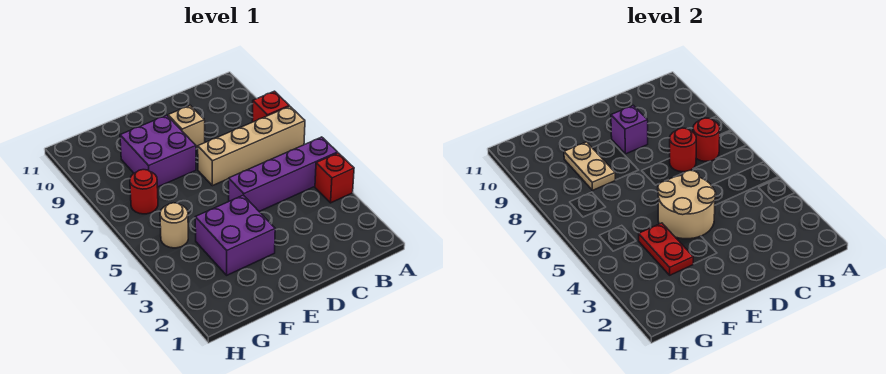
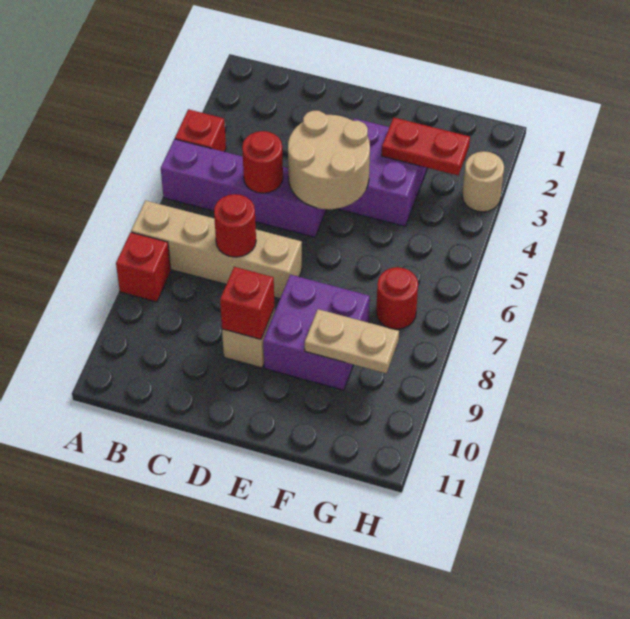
red 1x1 round brick [693,118,720,161] -> red 1x1 round brick moved to [242,131,283,193]
purple 1x1 brick [611,105,648,154] -> red 1x1 brick [220,267,274,339]
red 1x2 plate [639,223,693,275] -> red 1x2 plate turned to [382,117,470,176]
tan 1x2 plate [564,142,615,190] -> tan 1x2 plate turned to [305,309,399,373]
tan 1x1 round brick [160,203,188,248] -> tan 1x1 round brick moved to [462,151,504,212]

